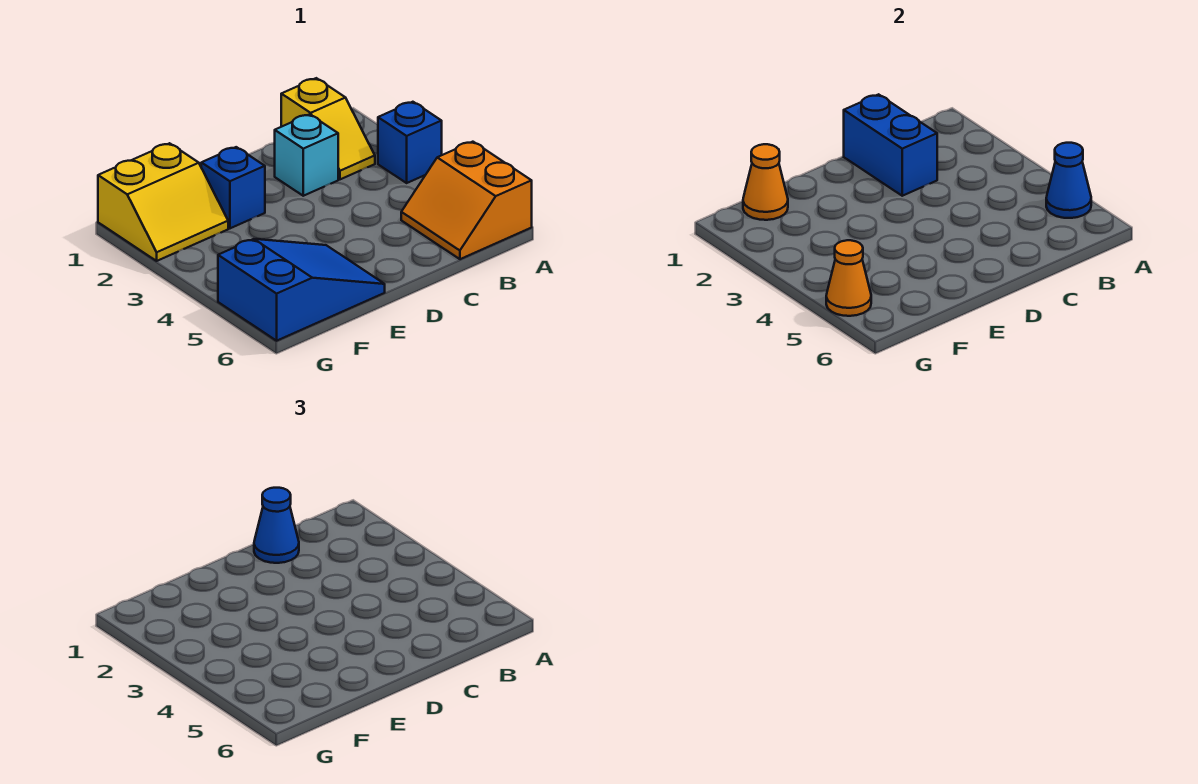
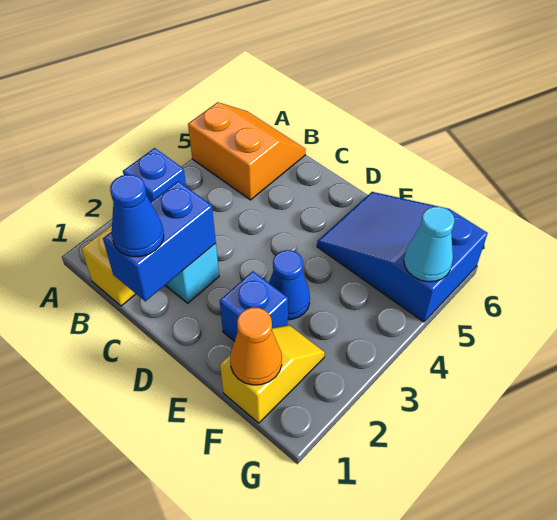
orange 2x2 slope [401,142,532,259] -> orange 2x2 slope turned to [188,102,306,200]
blue 1x1 cone [1046,143,1091,218] -> blue 1x1 cone moved to [269,250,310,320]
yellow 2x2 slope [98,143,228,261] -> yellow 1x2 slope [220,325,325,423]
orange 1x1 cone [826,240,871,316] -> cyan 1x1 cone [404,207,455,282]

